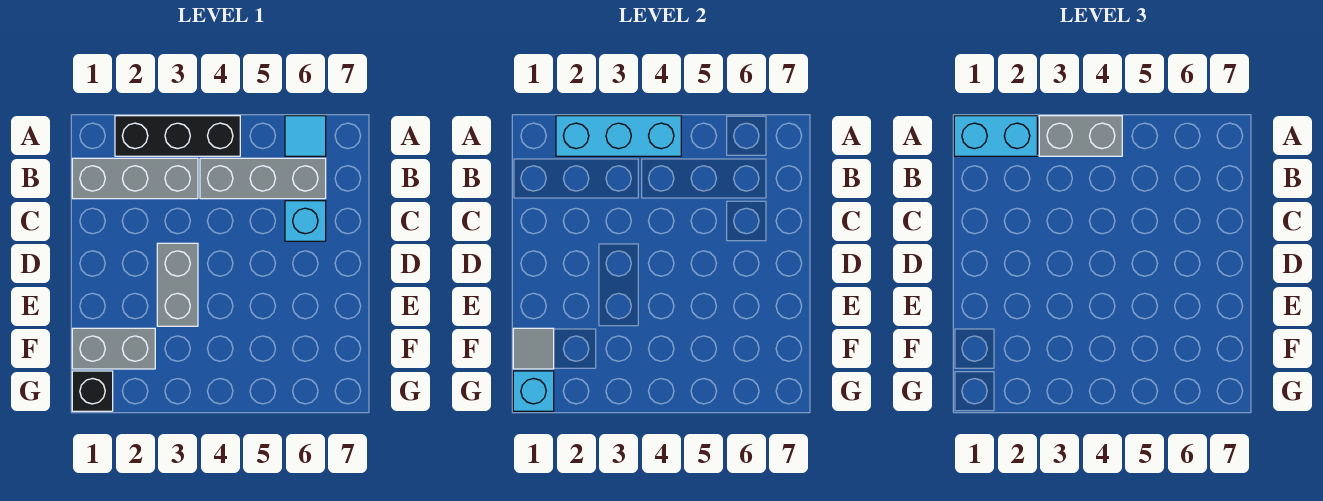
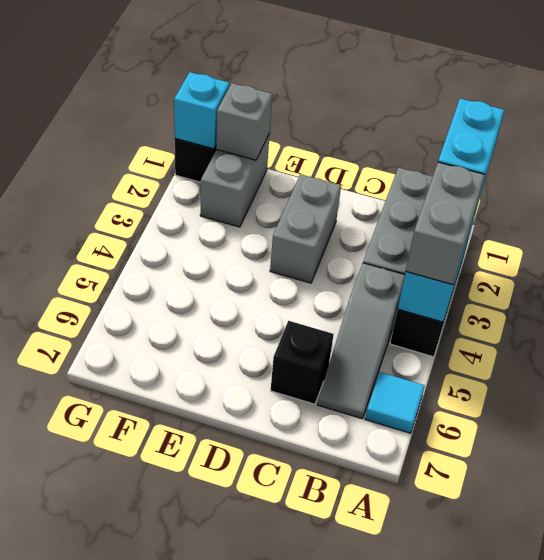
grey 1x3 brick [200,158,326,199] -> grey 1x3 slope [318,263,405,419]
cyan 1x1 brick [285,201,326,241] -> black 1x1 brick [271,321,334,404]
grey 1x2 brick [157,243,198,326] -> grey 1x2 brick turned to [270,174,341,283]
grey 1x1 tile [513,328,554,369] -> grey 1x1 brick [216,83,272,160]

